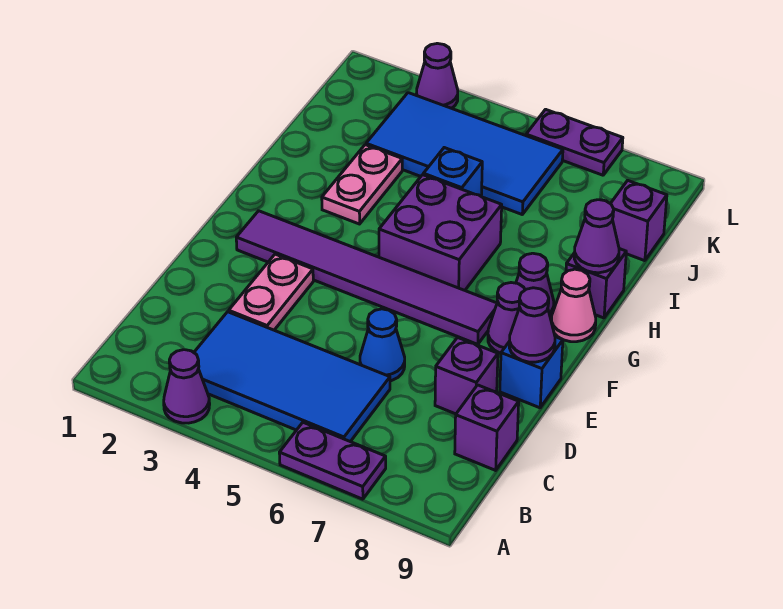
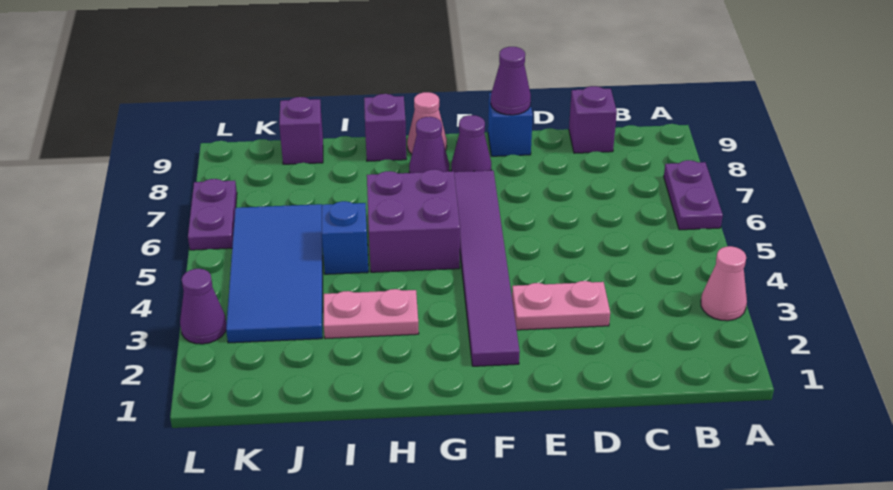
purple 1x1 cone [164,350,210,423] -> pink 1x1 cone [701,246,747,321]
blue 2x4 tile [194,312,390,442] -> none
blue 1x1 cone [360,309,405,381] -> none
purple 1x1 brick [435,338,498,414] -> none
purple 1x1 cone [574,200,619,273] -> none

